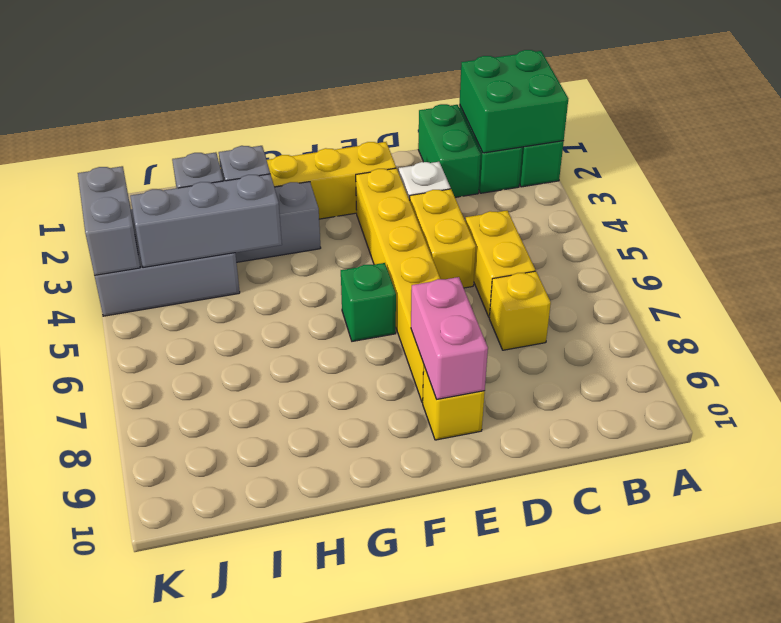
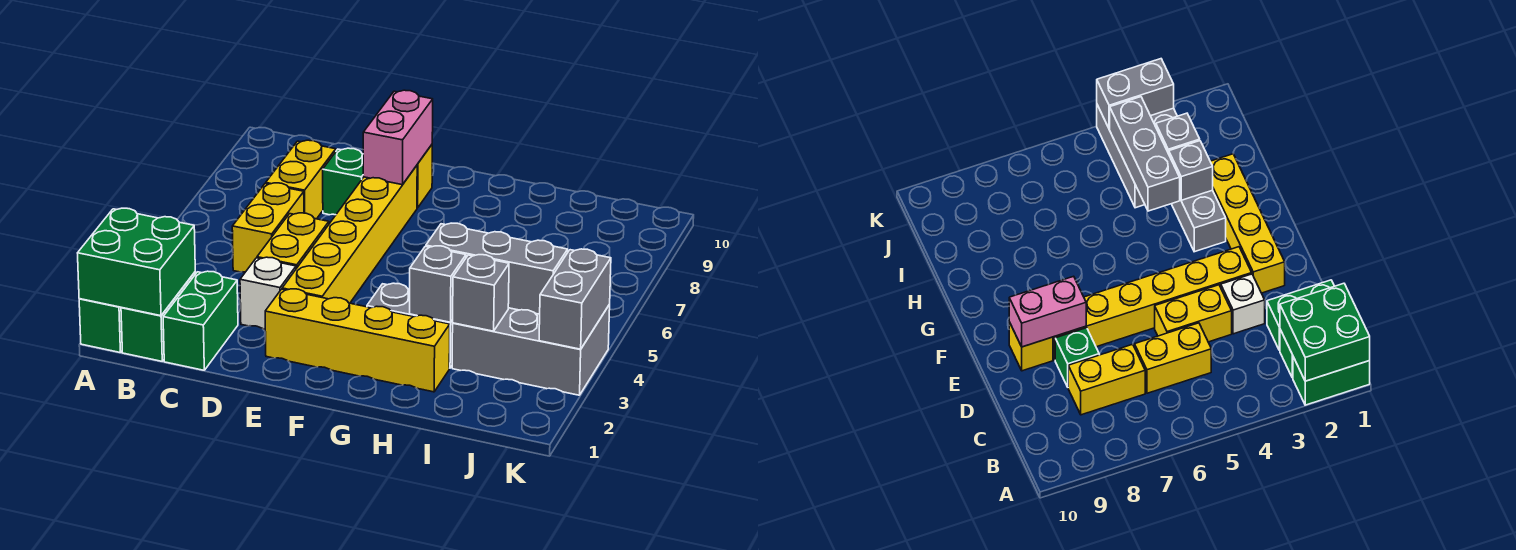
yellow 1x1 brick [489,271,551,350] -> yellow 1x2 brick [266,140,336,219]
green 1x1 brick [341,263,396,341] -> green 1x1 brick moved to [323,148,363,215]

